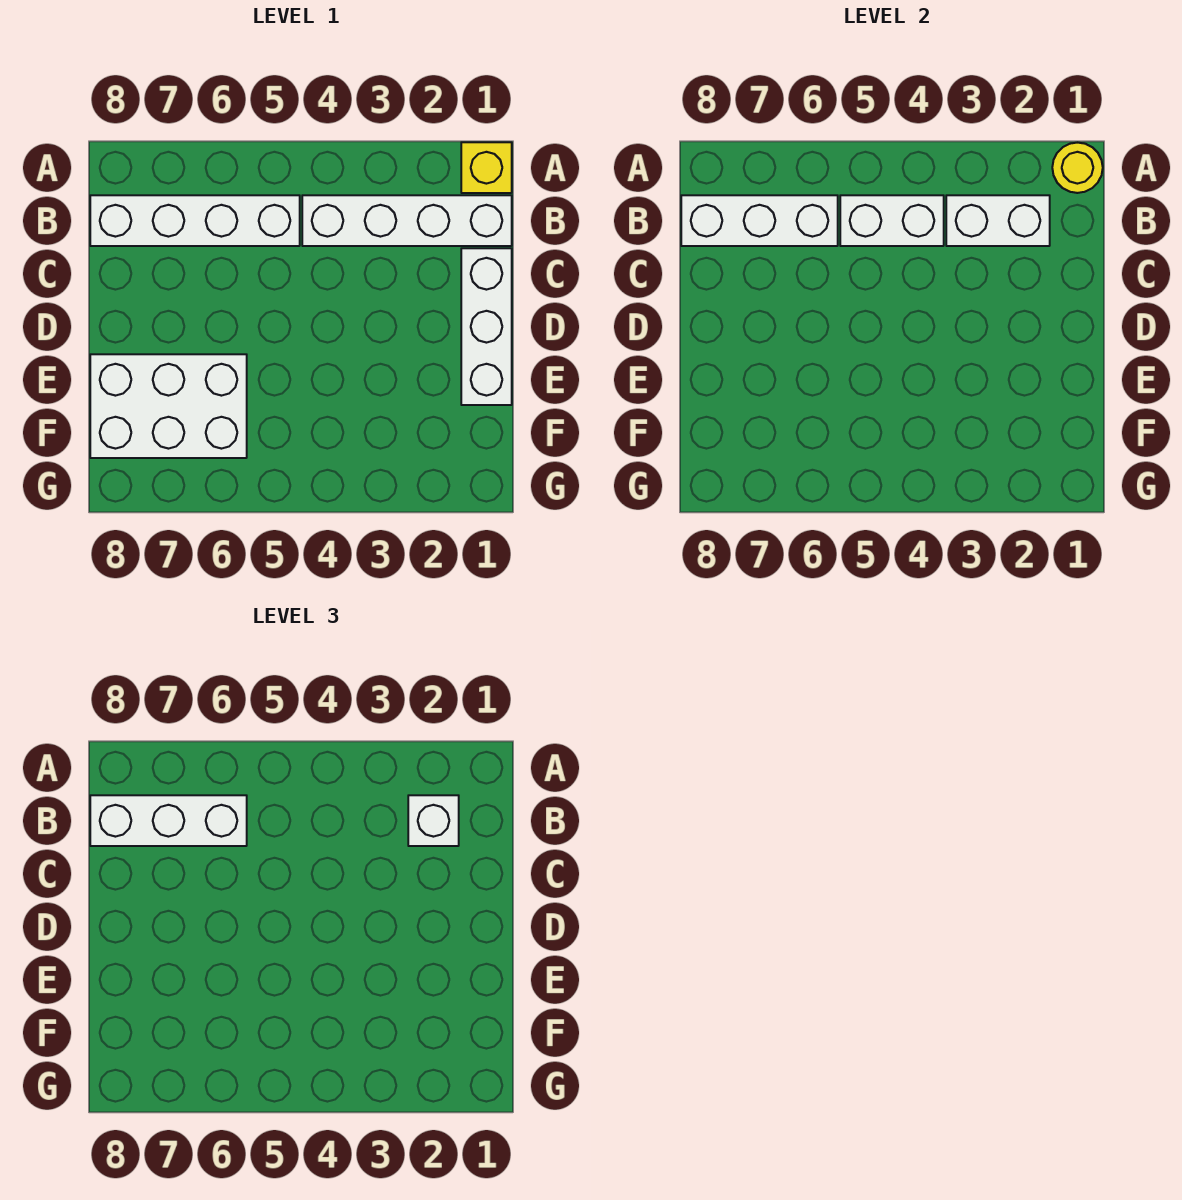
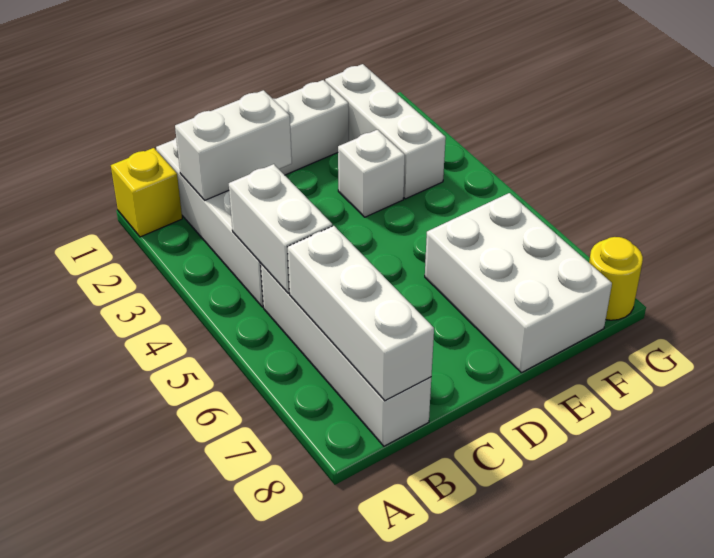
yellow 1x1 round brick [1052,143,1103,193] -> yellow 1x1 round brick moved to [589,237,643,320]
white 1x2 brick [946,195,1050,246] -> white 1x2 brick turned to [175,90,292,200]
white 1x1 brick [408,795,459,846] -> white 1x1 brick moved to [338,130,405,217]
white 1x3 brick [90,795,247,846] -> white 1x3 brick moved to [325,64,446,199]

